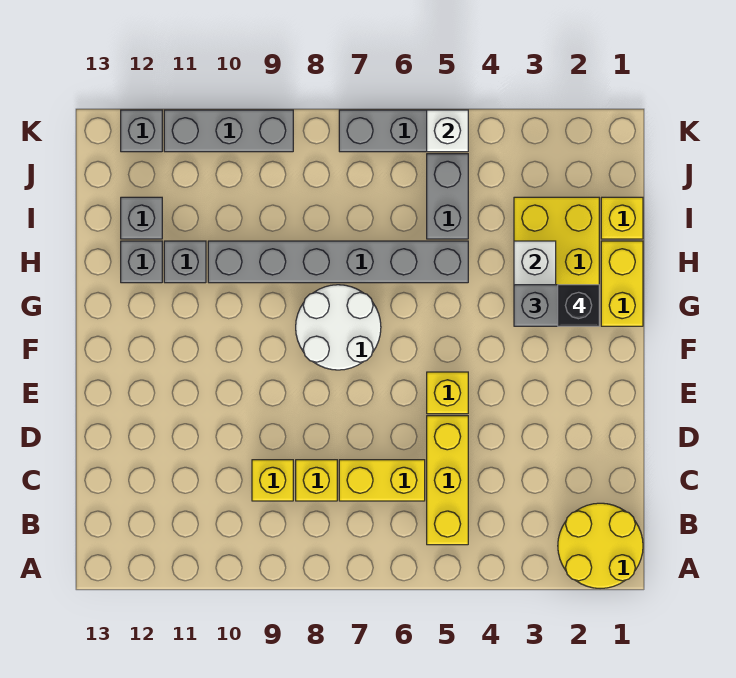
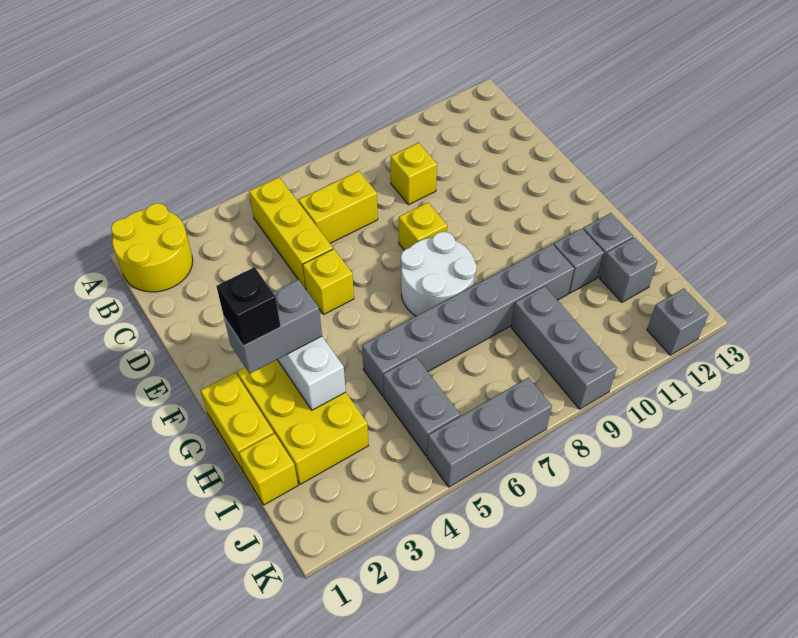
yellow 1x1 brick [296,460,337,501] -> yellow 1x1 brick moved to [399,203,447,250]
white 1x1 brick [427,110,468,152] -> none
grey 1x3 brick [164,110,293,152] -> grey 1x3 brick turned to [511,286,617,409]

